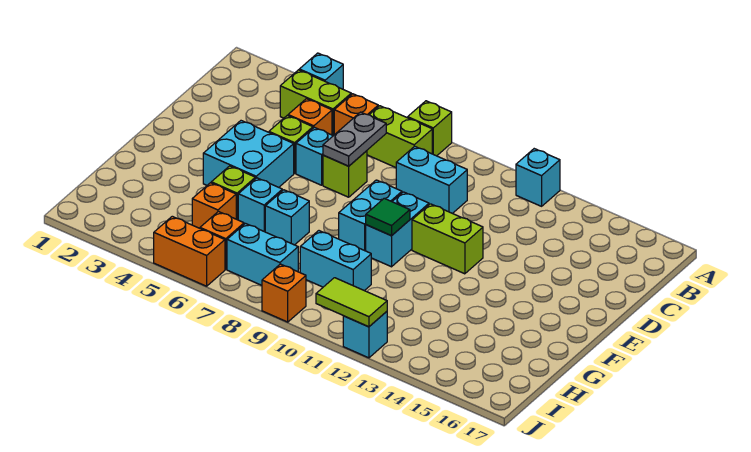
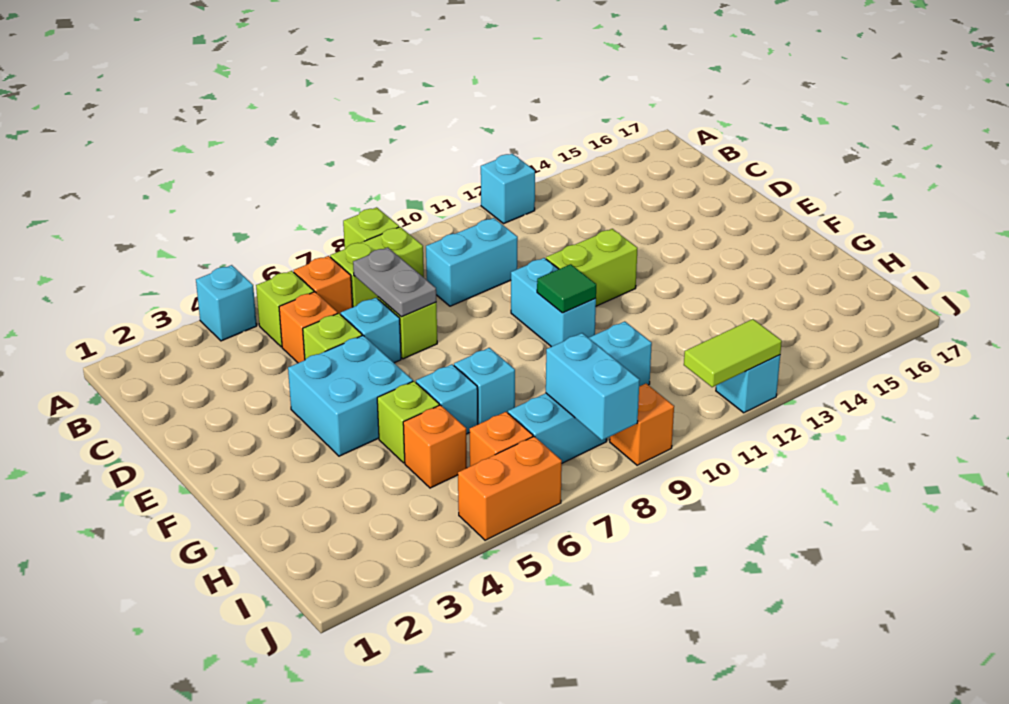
lime 1x2 brick [280,70,351,136] -> lime 1x1 brick [256,271,314,347]
cyan 1x2 brick [339,180,402,251] -> cyan 1x2 brick moved to [546,333,640,440]

